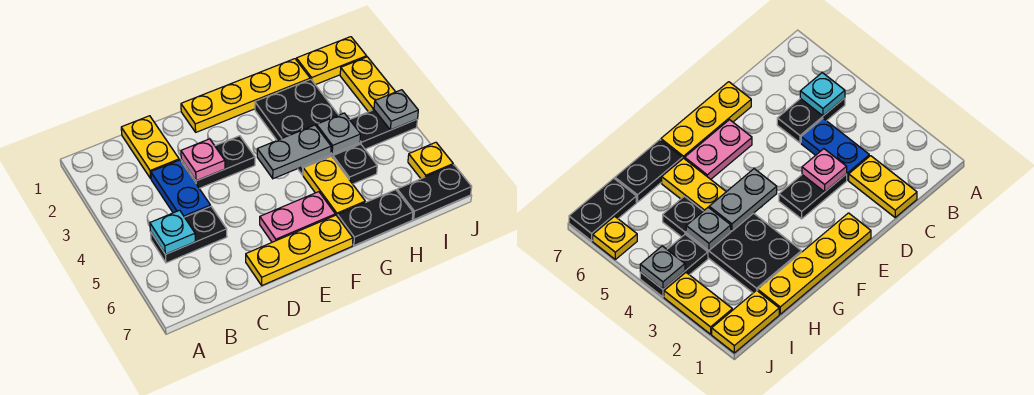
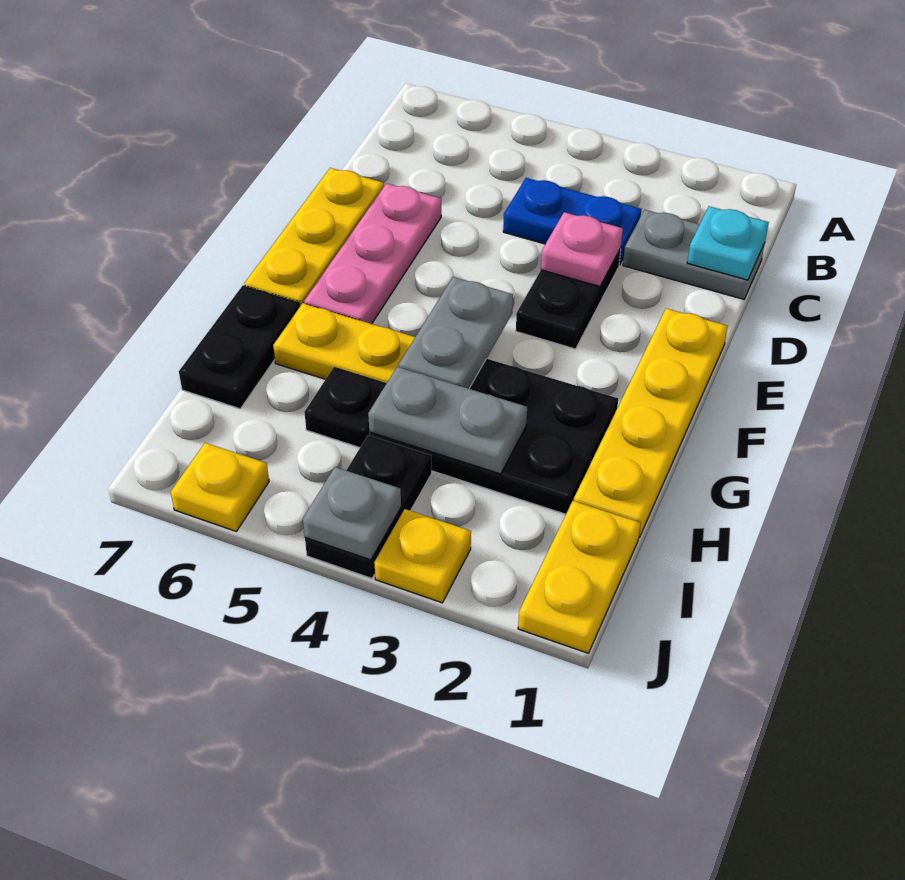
black 1x2 plate [151,206,227,263] -> none
cyan 1x1 plate [150,210,195,254] -> cyan 1x1 plate moved to [687,206,769,280]
yellow 1x2 plate [121,116,179,179] -> grey 1x2 plate [623,210,765,299]
pink 1x2 plate [260,192,335,242] -> pink 1x3 plate [304,183,441,324]
grey 1x1 plate [317,113,361,154] -> grey 1x2 plate [368,367,527,474]
black 1x2 plate [397,165,472,219] -> none
yellow 1x2 plate [340,57,395,112] -> yellow 1x1 plate [374,509,471,603]

